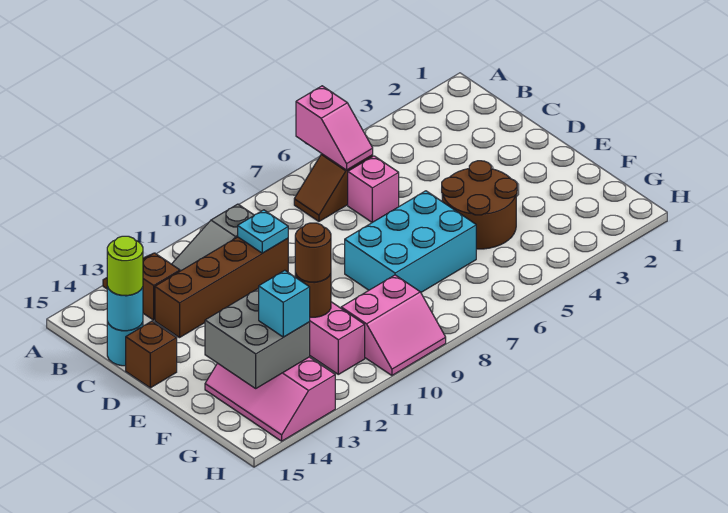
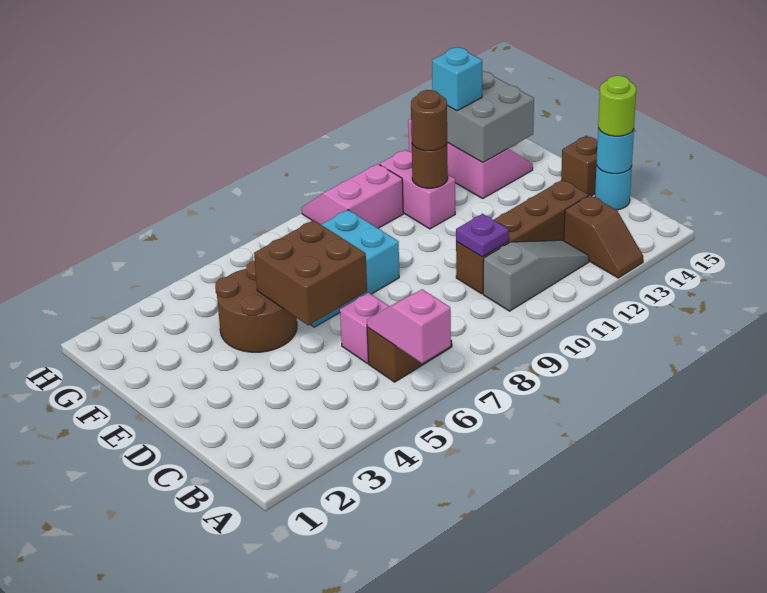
cyan 1x1 plate [238,210,288,253] -> purple 1x1 plate [456,214,509,257]
none -> brown 2x2 brick [254,220,367,325]

